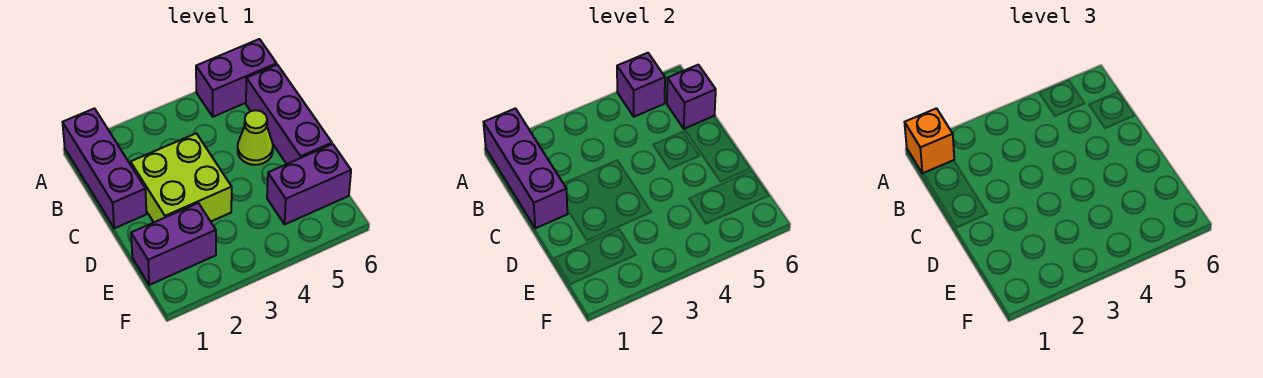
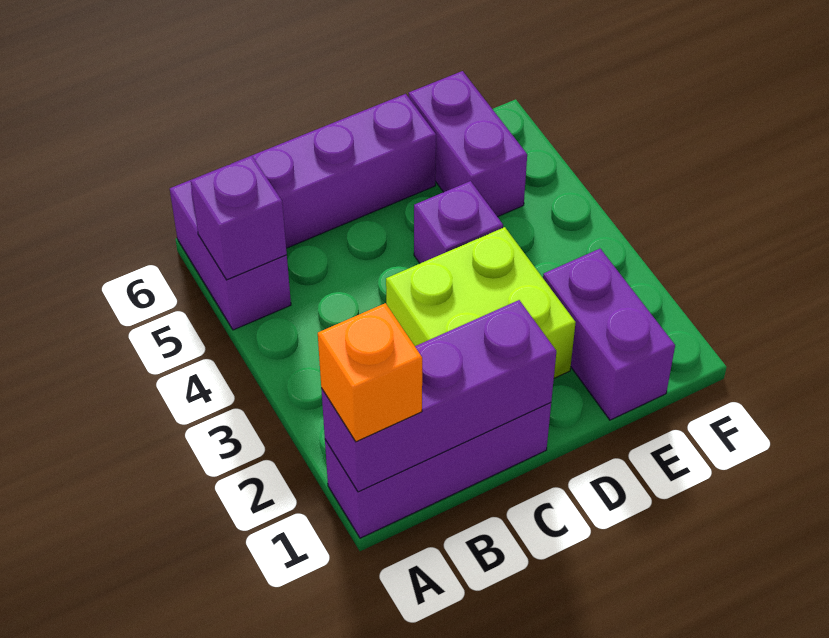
purple 1x1 brick [667,65,716,129] -> purple 1x1 brick moved to [414,181,503,263]
lime 1x1 cone [238,110,273,165] -> none

